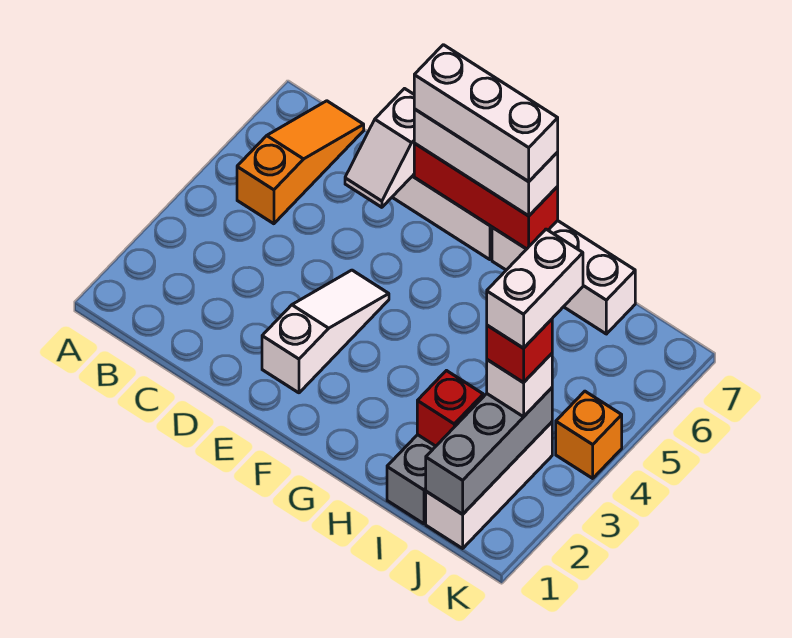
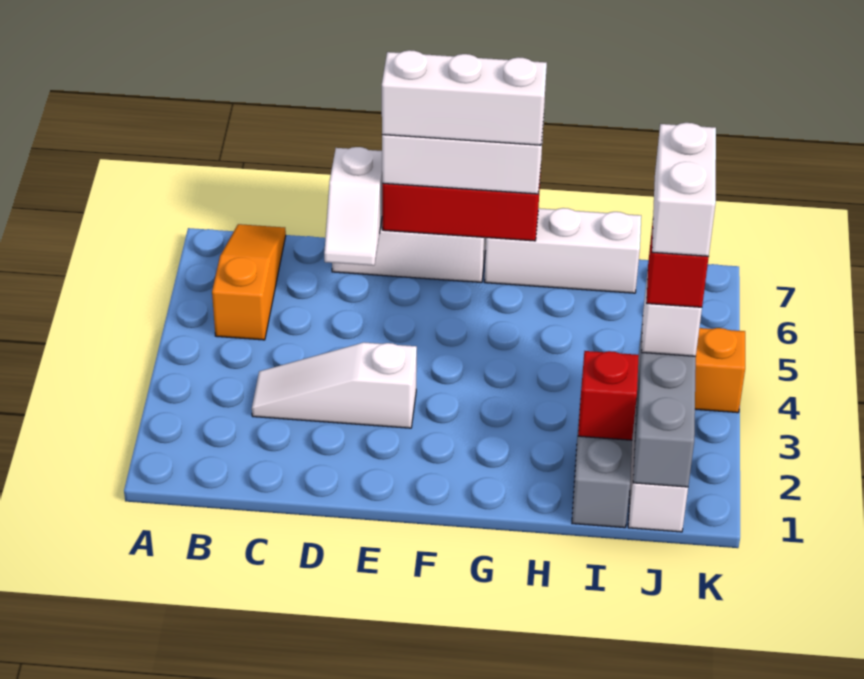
white 1x3 slope [262,270,389,393] -> white 1x3 slope turned to [252,342,417,428]

